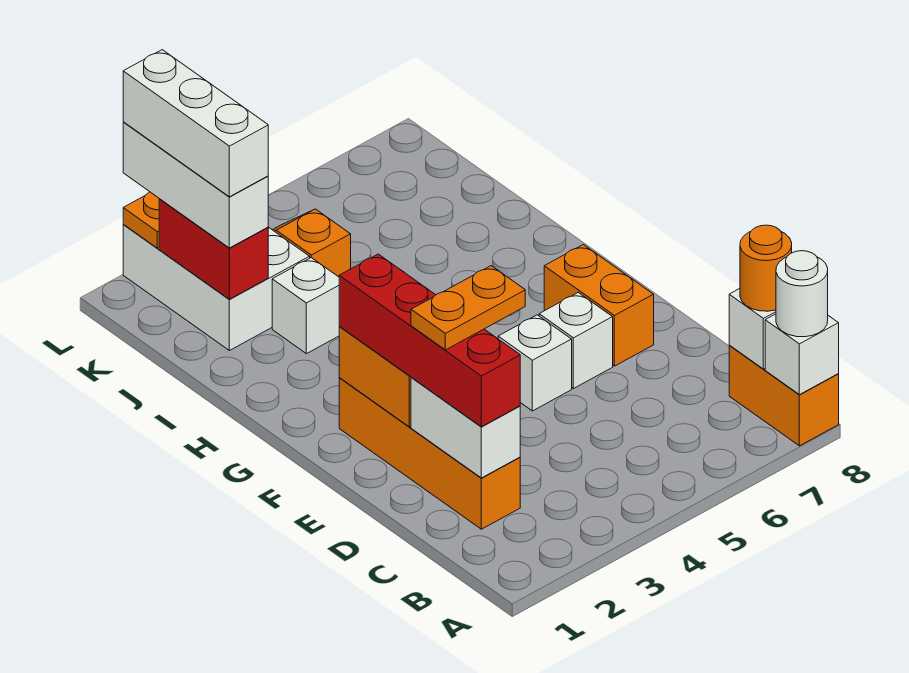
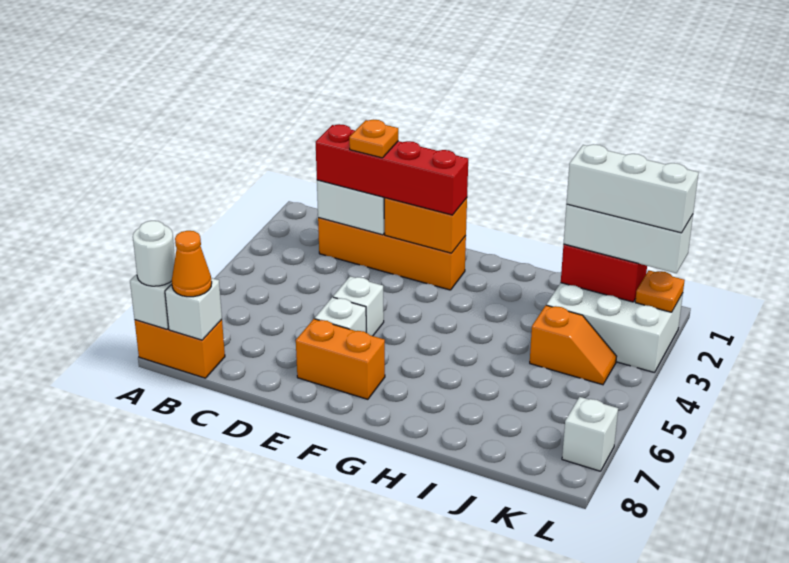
orange 1x1 round brick [740,225,792,311] -> orange 1x1 cone [172,231,212,297]
orange 1x2 plate [411,266,525,350] -> orange 1x1 plate [349,120,398,158]
white 1x1 brick [272,258,339,354] -> white 1x1 brick moved to [562,397,618,471]

